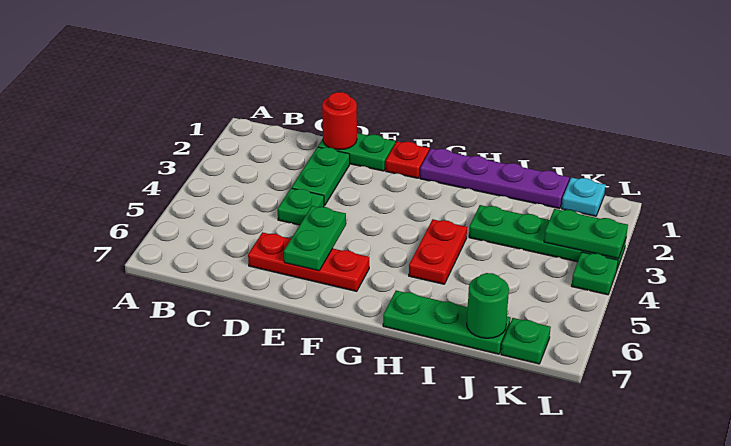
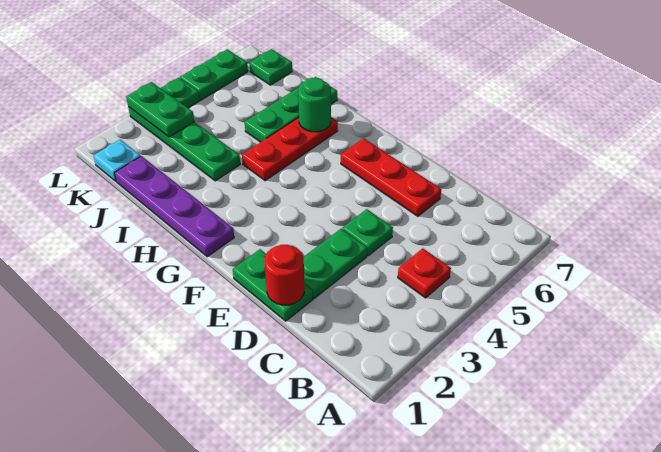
green 1x2 plate [284,206,346,271] -> green 1x2 plate moved to [180,49,248,100]
red 1x1 plate [386,141,429,178] -> red 1x1 plate moved to [398,248,451,298]
red 1x2 plate [409,219,467,284] -> red 1x3 plate [242,117,338,181]
green 1x3 plate [383,291,511,354] -> green 1x3 plate turned to [245,77,337,142]
green 1x1 round brick [467,273,509,338] -> green 1x1 round brick moved to [298,78,331,132]

